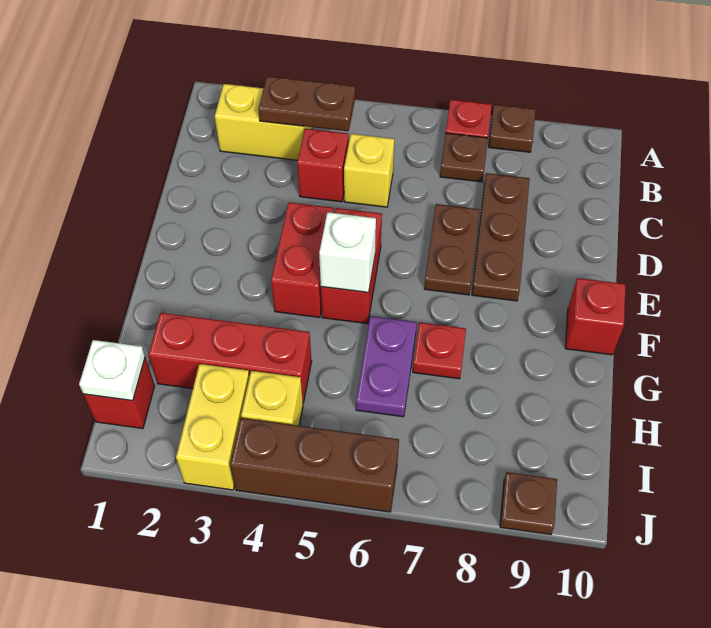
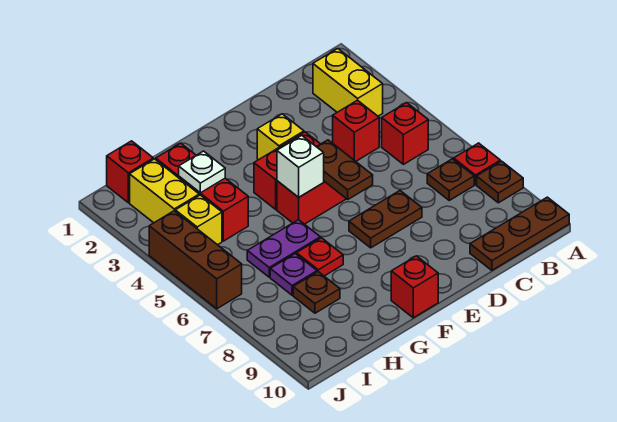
brown 1x2 plate [258,76,355,131] -> brown 1x2 plate moved to [317,140,373,199]
none -> red 1x1 brick [382,103,428,164]
yellow 1x1 brick [344,134,394,207] -> yellow 1x1 brick moved to [257,114,304,160]
brown 1x3 plate [472,173,530,301] -> brown 1x3 plate moved to [470,197,569,270]
none -> purple 1x1 plate [270,254,317,295]
white 1x1 plate [79,340,145,401] -> white 1x1 plate moved to [179,151,225,193]
yellow 1x2 brick [176,364,250,490] -> yellow 1x2 brick turned to [130,159,199,223]
brown 1x1 plate [500,472,557,534] -> brown 1x1 plate moved to [293,272,340,313]

